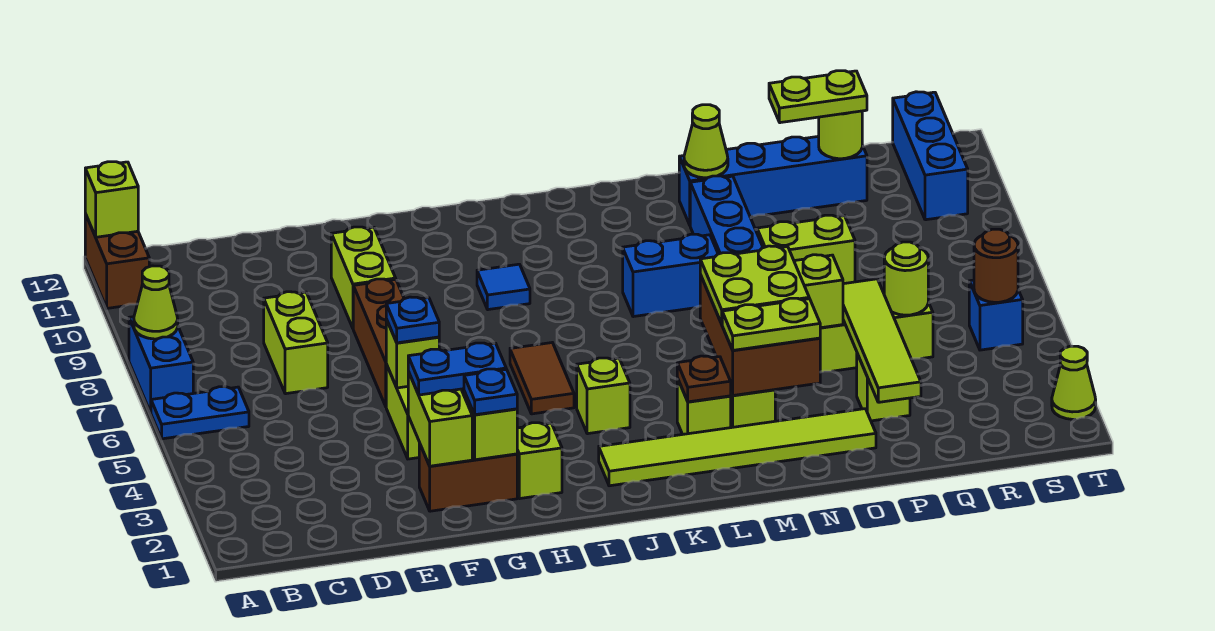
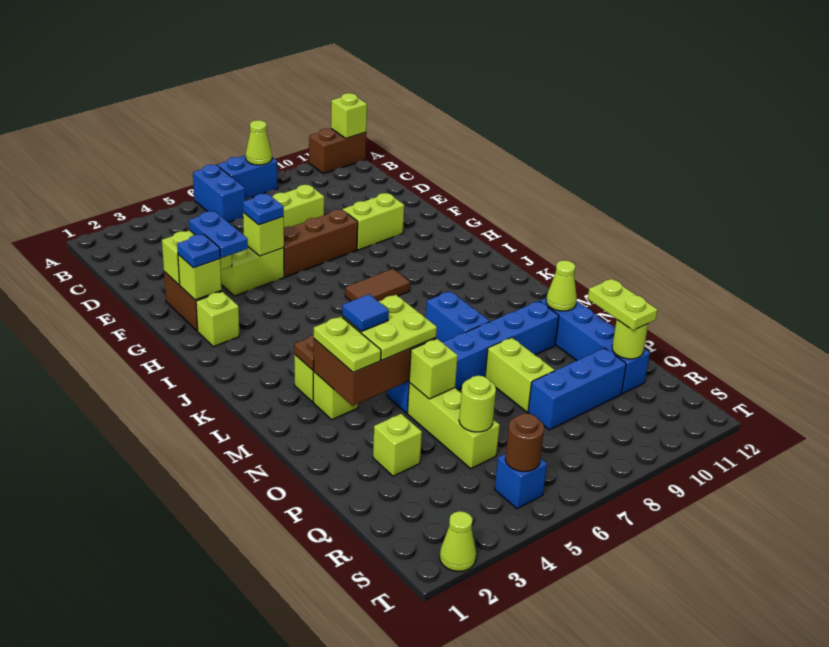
blue 1x2 plate [151,387,249,439] -> blue 1x2 brick [193,165,245,222]
brown 1x2 tile [510,343,574,414] -> brown 1x2 tile moved to [345,269,410,301]
blue 1x1 tile [477,264,530,310] -> blue 1x1 tile moved to [342,294,389,331]
lime 1x6 tile [599,409,876,486] -> none
lime 1x1 brick [577,358,630,434] -> none
lime 1x4 tile [843,279,921,402] -> none
blue 1x3 brick [893,92,968,220] -> blue 1x3 brick moved to [528,348,626,430]

